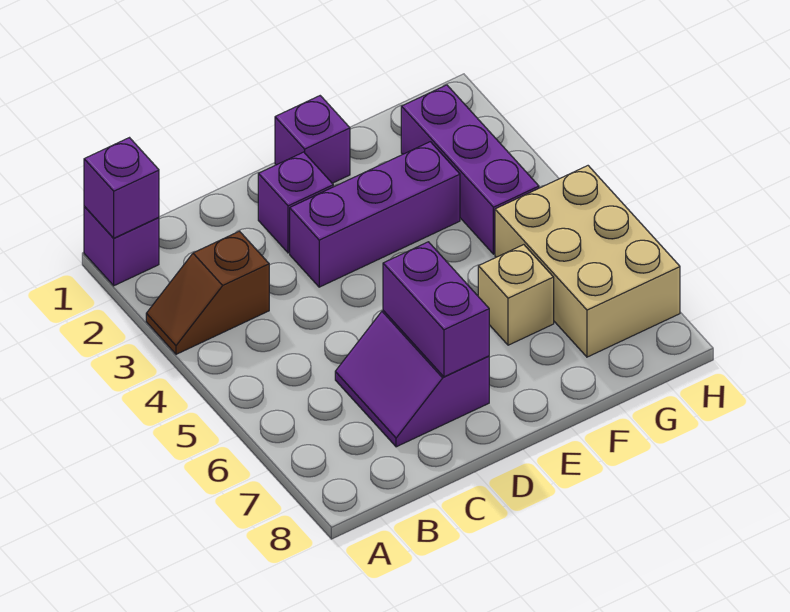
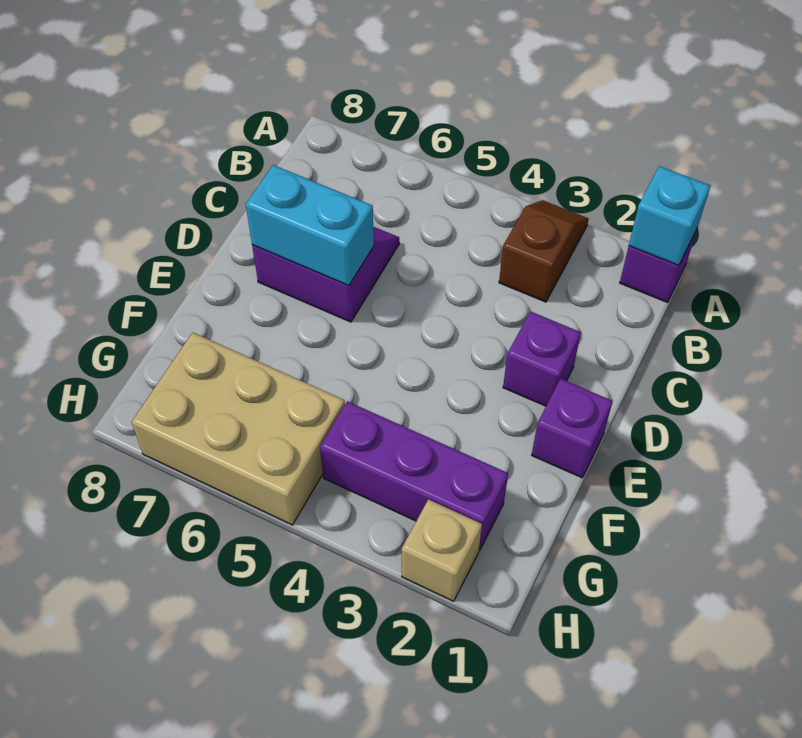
purple 1x1 brick [84,138,159,238] -> cyan 1x1 brick [629,166,710,266]
purple 1x3 brick [290,142,460,287] -> none
purple 1x2 brick [383,242,489,377] -> cyan 1x2 brick [246,165,374,286]
tan 1x1 brick [478,245,554,345] -> tan 1x1 brick moved to [402,499,482,601]

